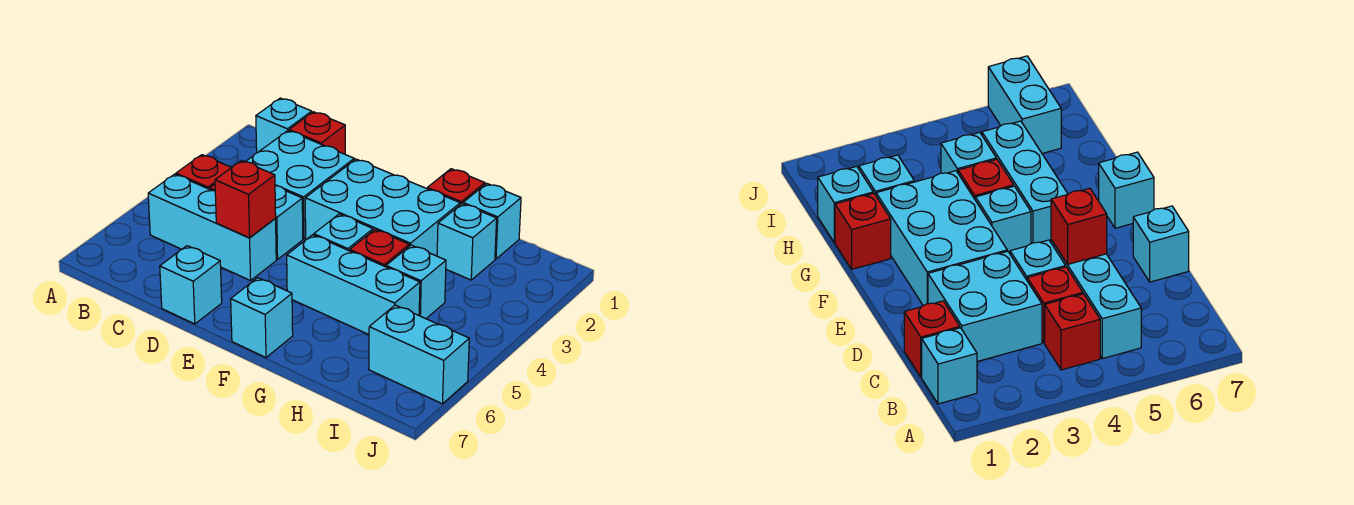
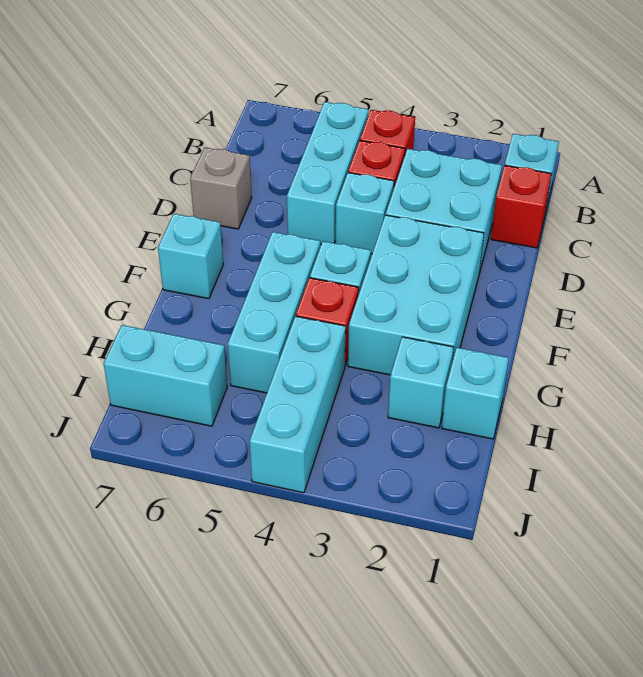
red 1x1 brick [215,161,276,238] -> none
cyan 1x1 brick [160,246,222,324] -> grey 1x1 brick [190,147,252,229]
red 1x1 brick [427,169,485,205] -> none
cyan 1x1 brick [386,245,446,319] -> cyan 1x3 brick [250,316,346,493]
cyan 1x2 brick [369,305,469,404] -> cyan 1x2 brick turned to [104,325,227,426]

